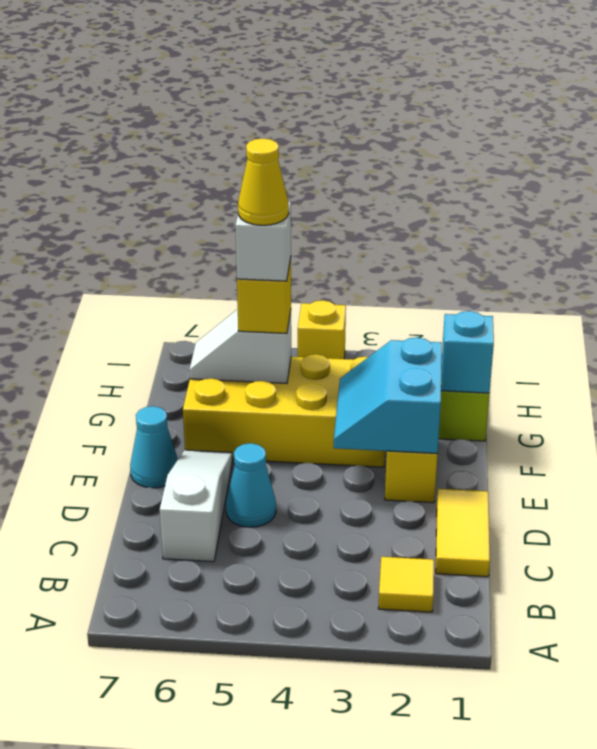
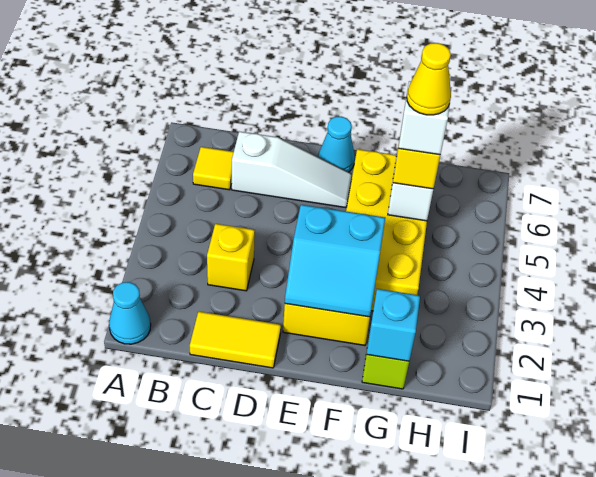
yellow 1x1 tile [378,557,434,612] -> yellow 1x1 tile moved to [193,147,234,190]
cyan 1x1 cone [226,443,276,527] -> cyan 1x1 cone moved to [109,282,151,344]
cyan 2x2 slope [334,337,442,454] -> cyan 2x2 slope turned to [285,205,385,317]
yellow 1x1 brick [298,300,346,359] -> yellow 1x1 brick moved to [207,224,255,291]

